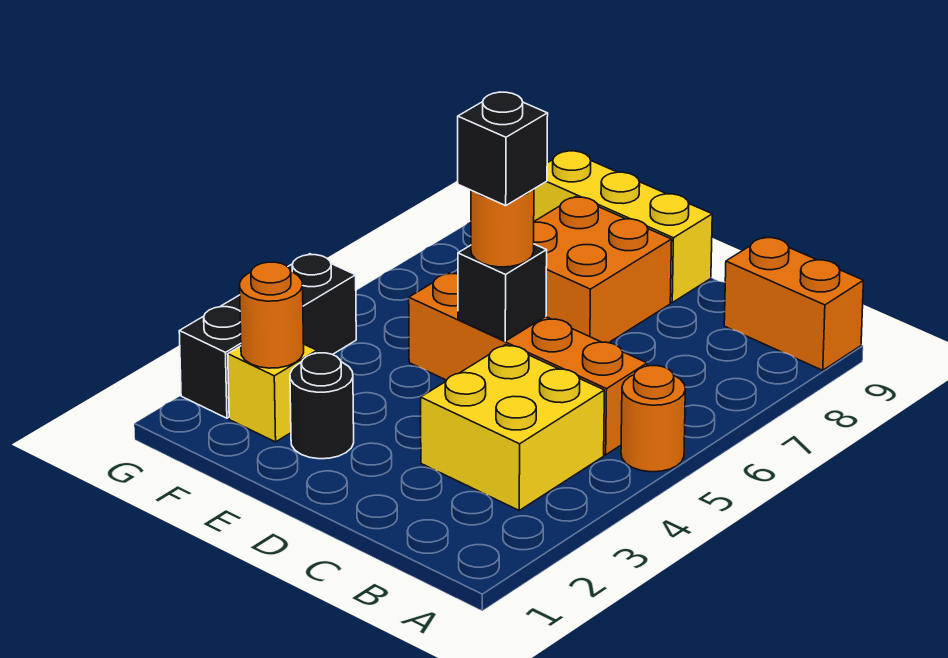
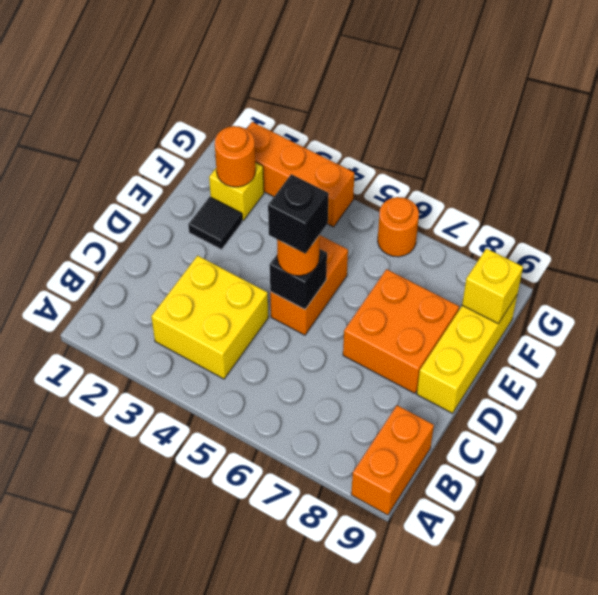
orange 1x1 round brick [621,366,685,472] -> orange 1x1 round brick moved to [378,197,419,257]
orange 1x4 brick [409,273,647,455] -> orange 1x2 brick [270,235,348,335]
black 1x1 round brick [290,353,354,459] -> black 1x1 tile [188,197,242,250]
none -> yellow 1x1 brick [462,248,523,323]
black 1x3 brick [179,254,356,418] -> orange 1x3 brick [247,122,354,227]

